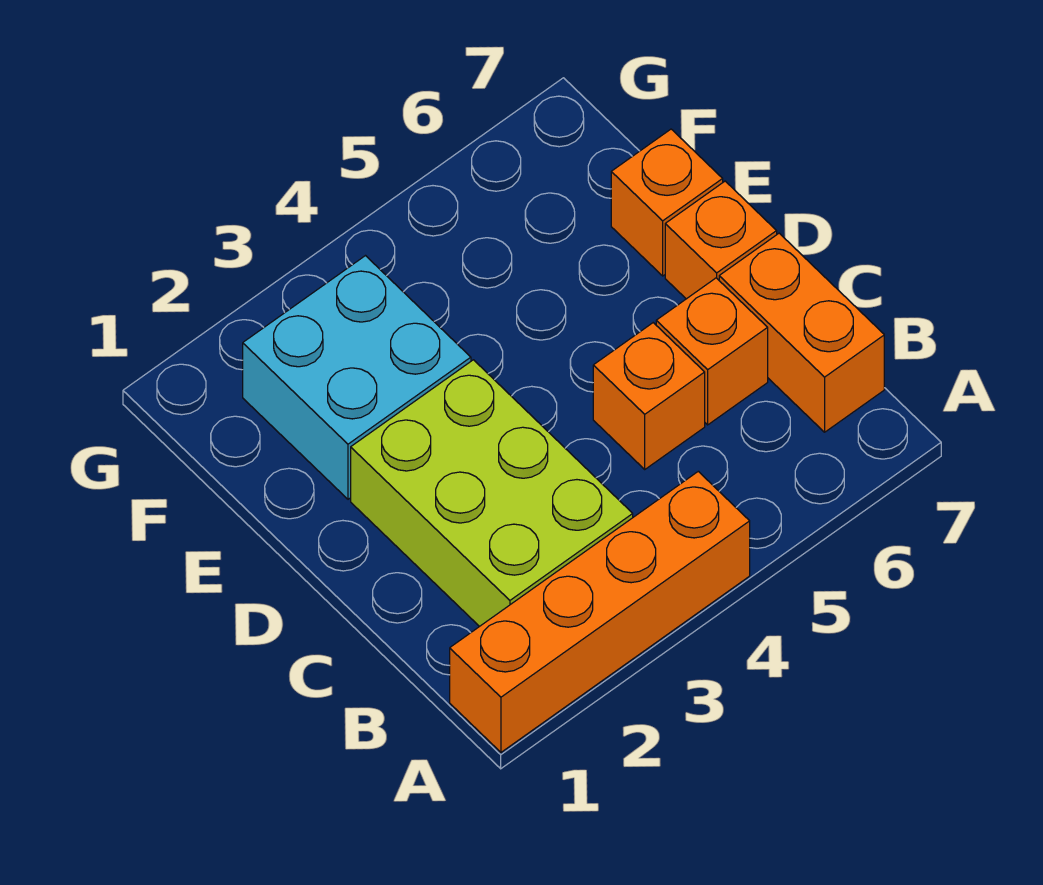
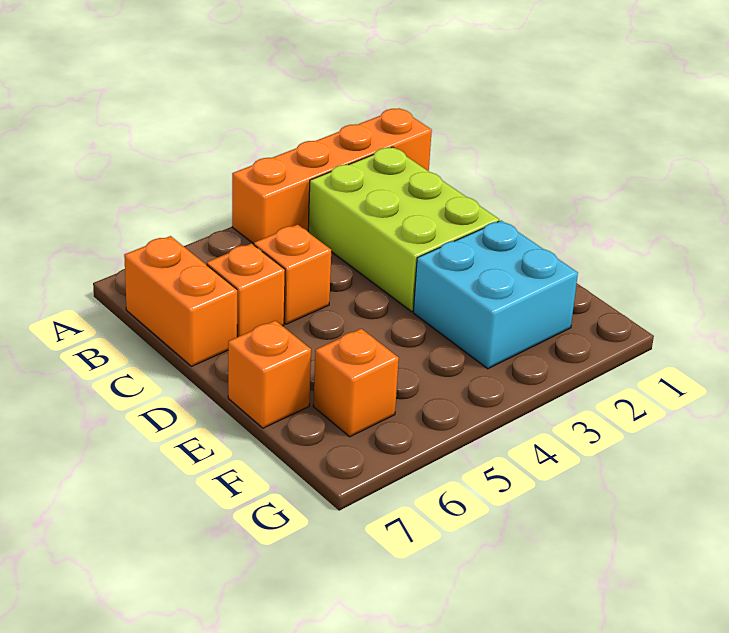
orange 1x1 brick [665,181,777,299] -> orange 1x1 brick moved to [313,329,399,437]

